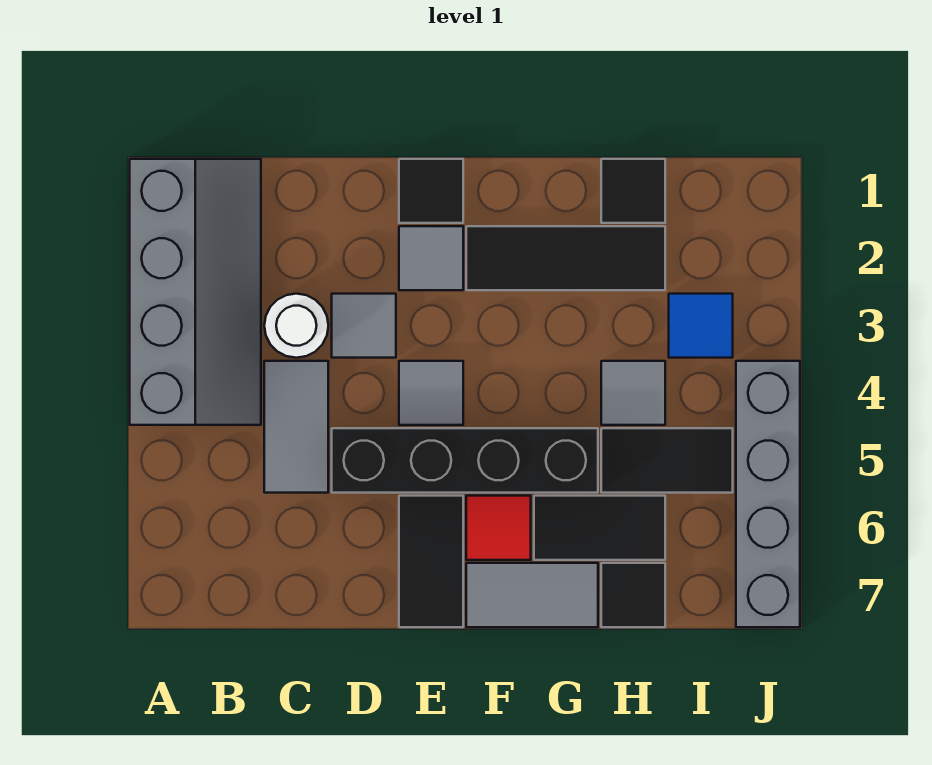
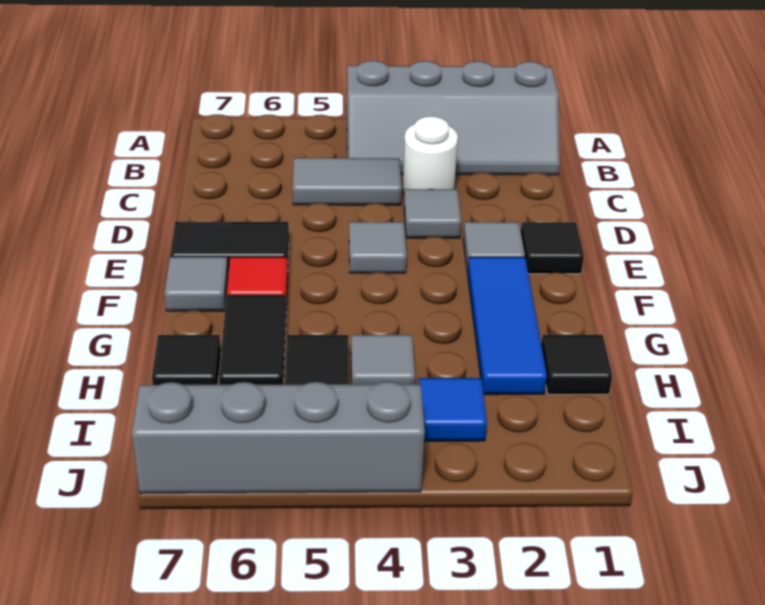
black 1x4 brick [332,428,598,493] -> none
black 1x3 tile [466,226,665,290] -> blue 1x3 tile [468,257,547,395]
grey 1x2 tile [466,563,598,627] -> grey 1x1 tile [164,257,228,311]

